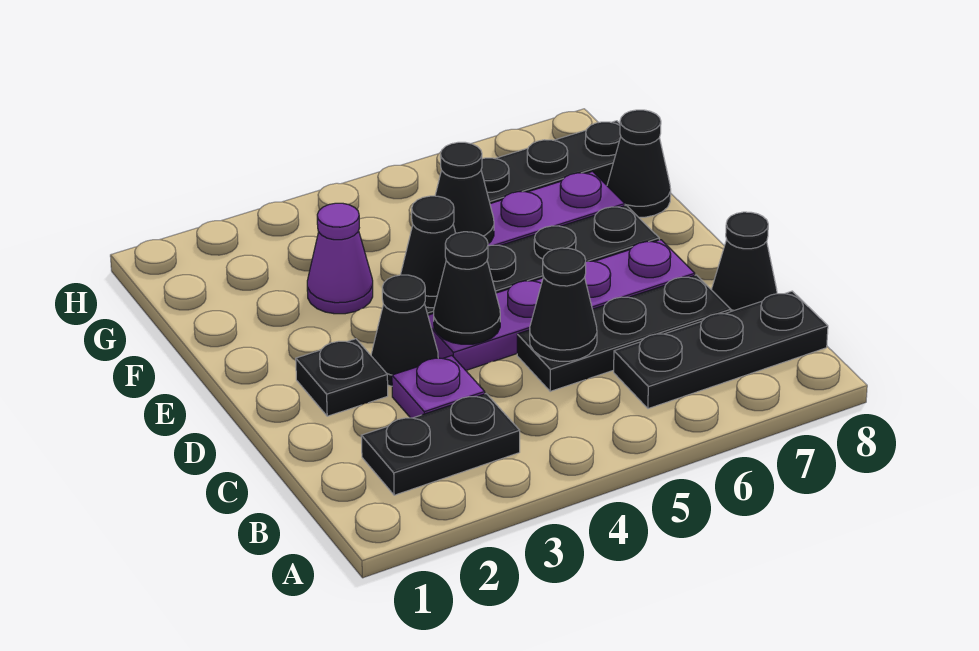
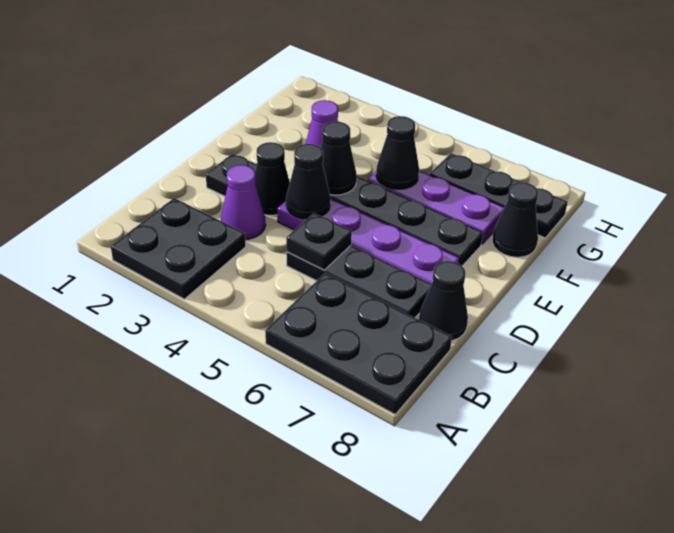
black 1x2 plate [361,394,520,495] -> black 2x2 plate [111,198,246,299]
black 1x3 plate [614,291,828,409] -> black 2x3 plate [265,273,452,414]
purple 1x1 plate [392,356,485,418] -> purple 1x1 cone [221,165,266,240]
black 1x1 cone [530,248,597,361] -> black 1x1 plate [286,213,352,270]

